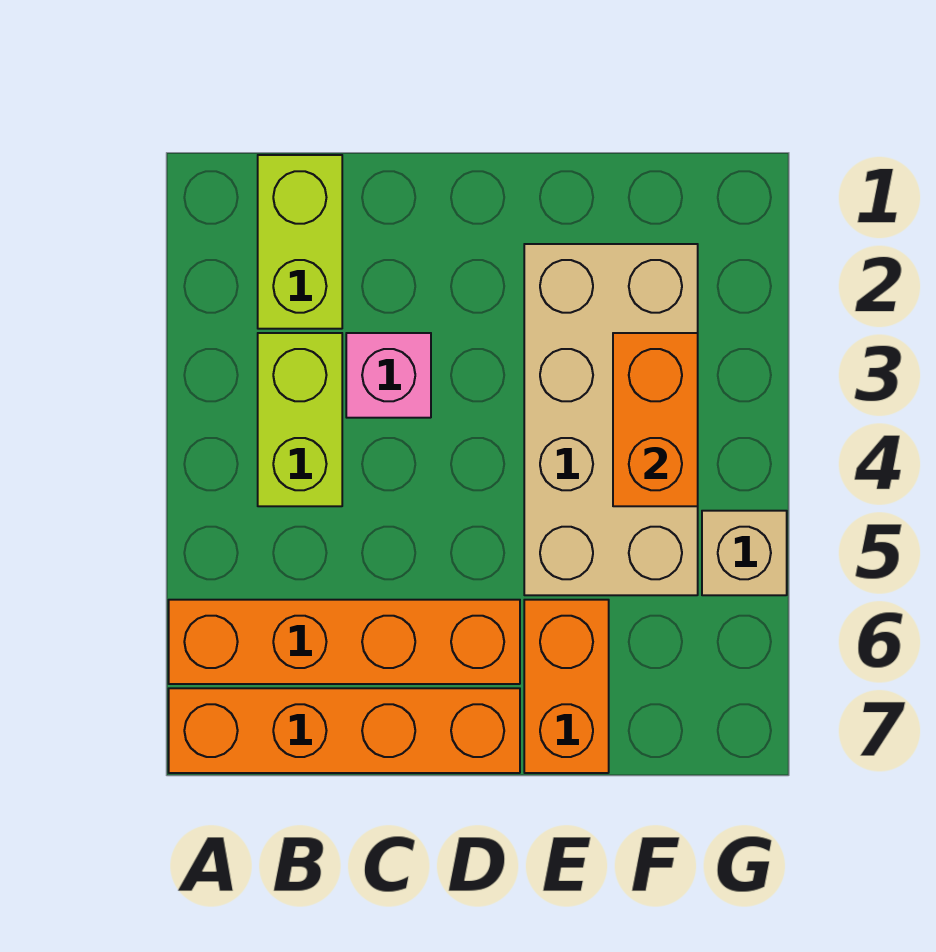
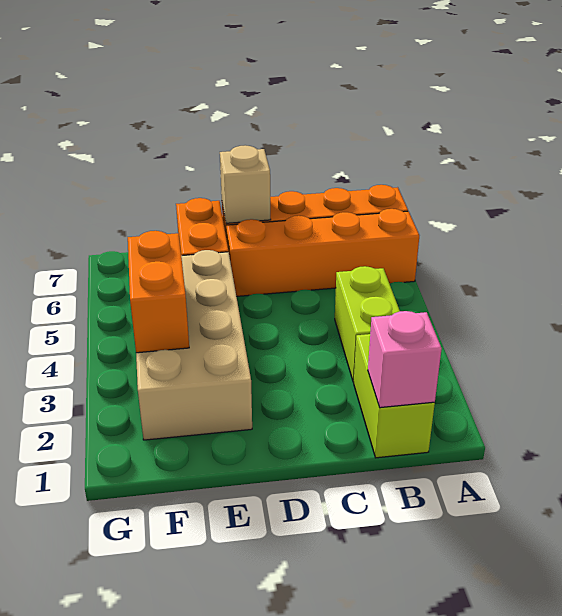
pink 1x1 brick [346,333,431,418] -> pink 1x1 brick moved to [368,311,442,408]
tan 1x1 brick [702,511,787,595] -> tan 1x1 brick moved to [220,145,271,223]

